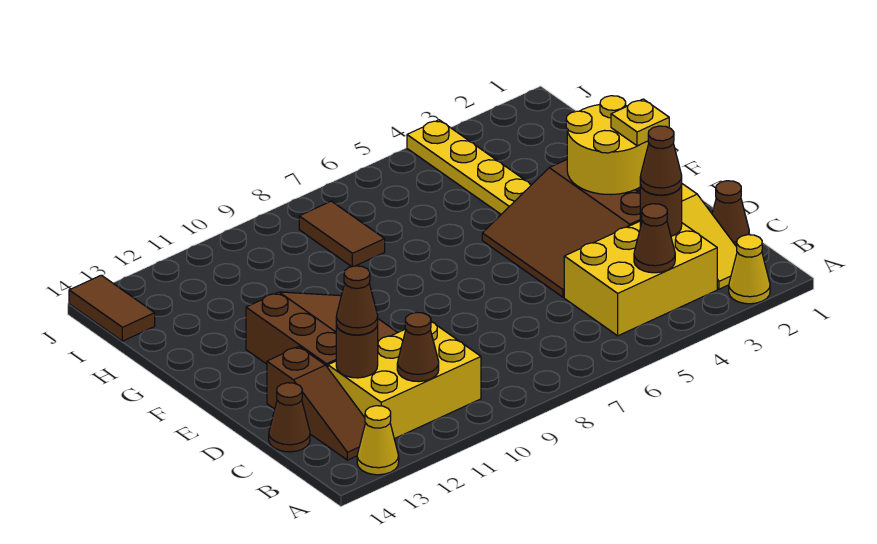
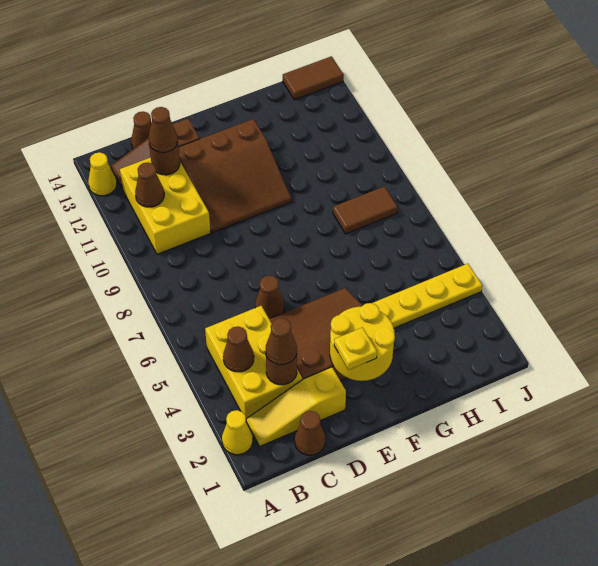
none -> brown 1x1 cone [255,276,284,319]

